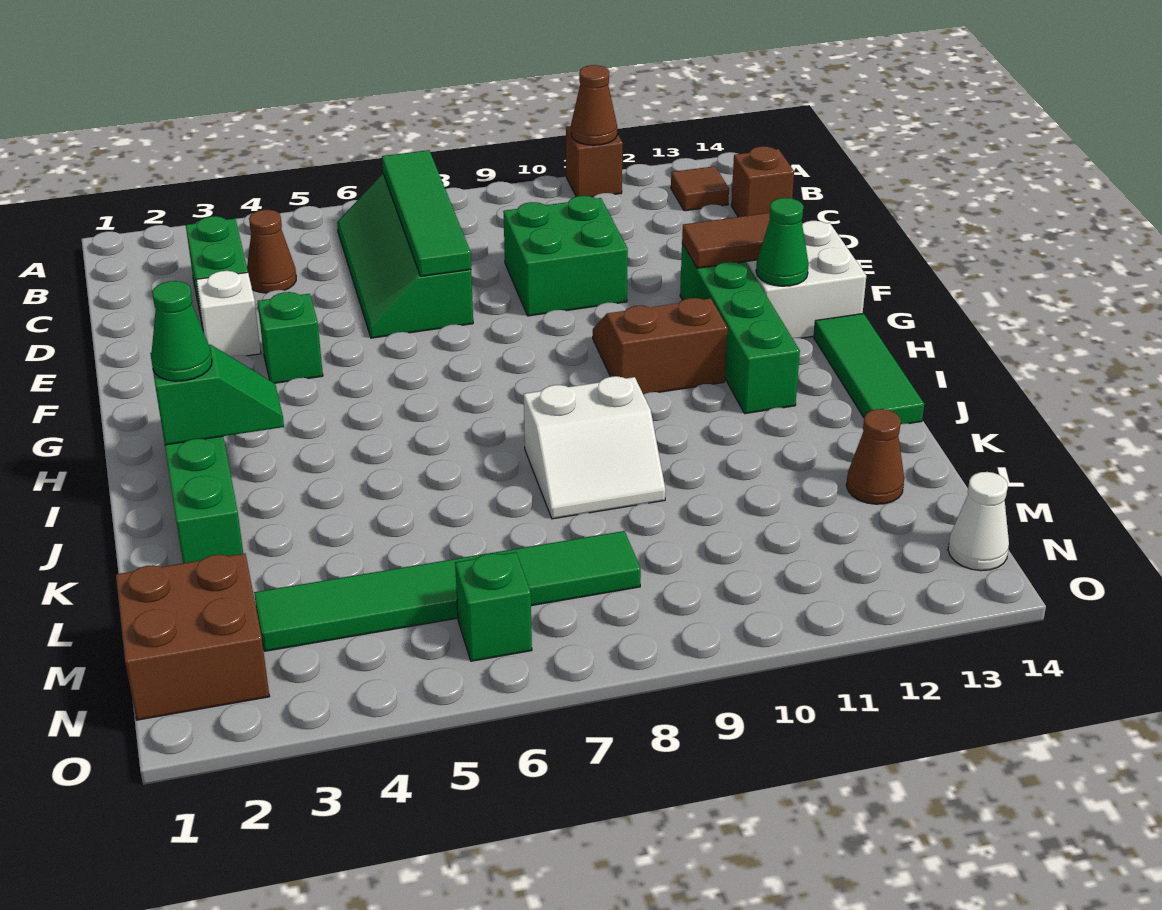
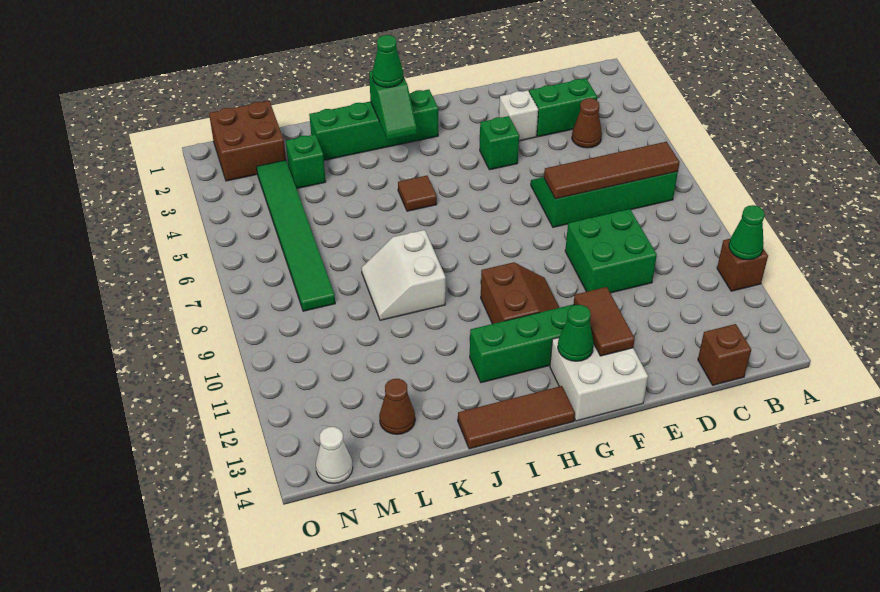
brown 1x1 cone [571,65,617,145] -> green 1x1 cone [729,205,765,260]
green 1x4 tile [382,150,471,276] -> brown 1x4 tile [544,142,680,199]
brown 1x1 tile [671,166,729,211] -> brown 1x1 tile moved to [398,176,437,211]
green 1x3 tile [814,313,924,424] -> brown 1x3 tile [458,386,575,449]
green 1x1 brick [455,552,532,661] -> green 1x1 brick moved to [286,135,326,189]

